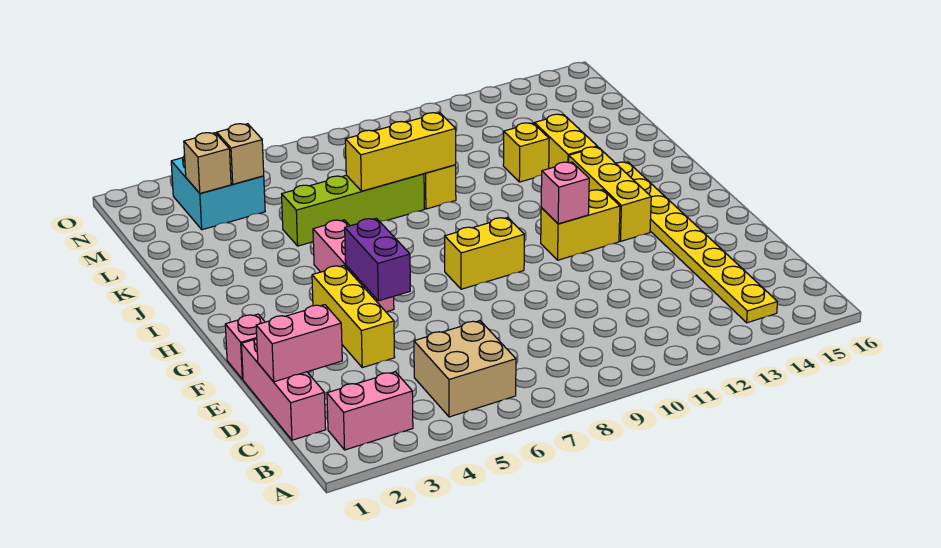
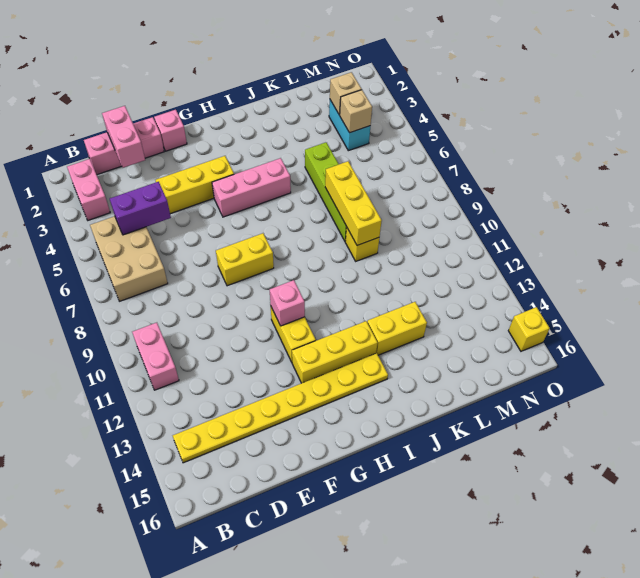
tan 2x2 brick [414,321,516,417] -> tan 2x3 brick [90,216,168,301]
none -> pink 1x2 brick [132,323,179,390]
purple 1x2 brick [345,218,410,301] -> purple 1x2 brick moved to [110,182,171,235]
yellow 1x2 brick [445,217,524,289] -> yellow 1x2 brick turned to [216,233,274,286]
yellow 1x1 brick [503,123,549,182] -> yellow 1x1 brick moved to [508,307,549,351]
cyan 2x2 brick [171,155,265,230] -> cyan 1x2 brick [329,100,370,151]

